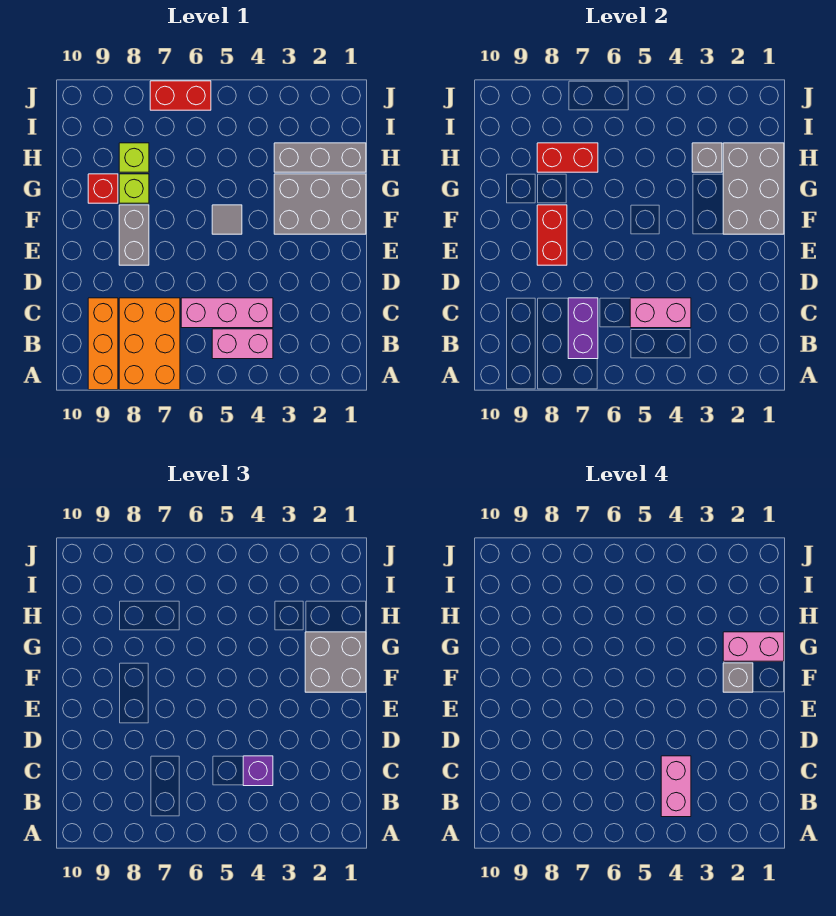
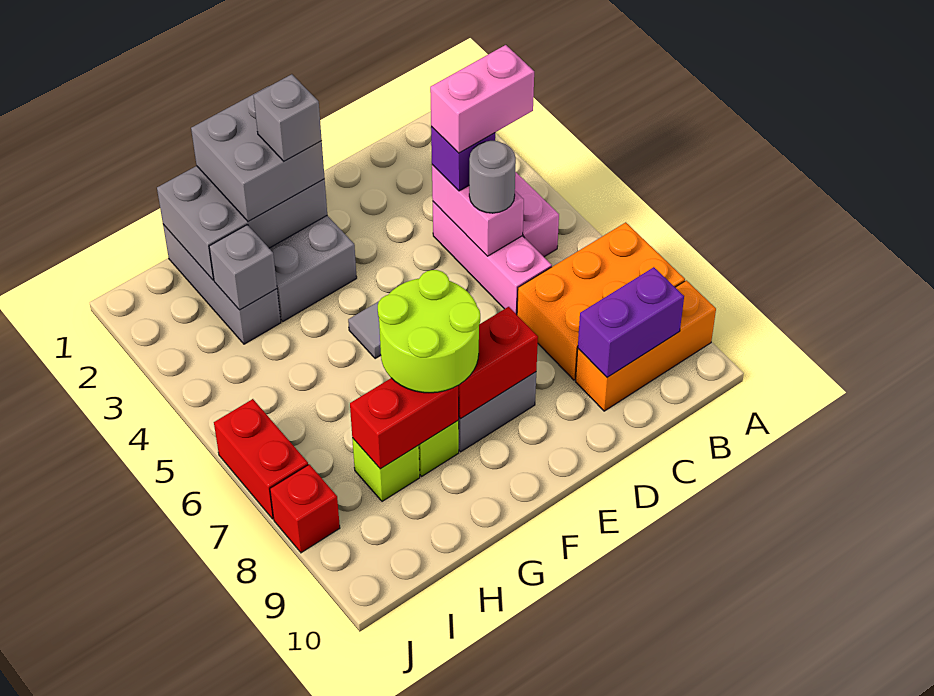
purple 1x2 brick [568,298,598,359] -> purple 1x2 brick moved to [578,267,684,377]
none -> grey 1x1 round brick [469,141,516,213]
none -> lime 2x2 round brick [378,270,480,393]
pink 1x2 brick [723,632,784,661] -> none
red 1x1 brick [88,174,118,203] -> red 1x1 brick moved to [270,464,340,553]
red 1x2 brick [537,143,598,172] -> red 1x2 brick turned to [350,378,459,469]

